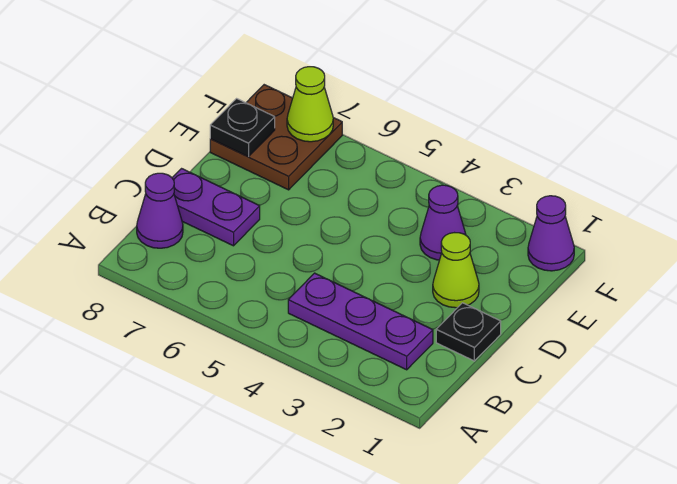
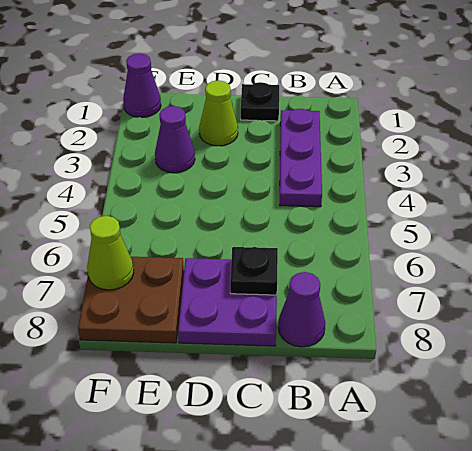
purple 1x2 plate [172,169,260,246] -> purple 2x2 plate [178,258,277,346]
black 1x1 plate [210,99,275,157] -> black 1x1 plate moved to [230,247,278,295]

